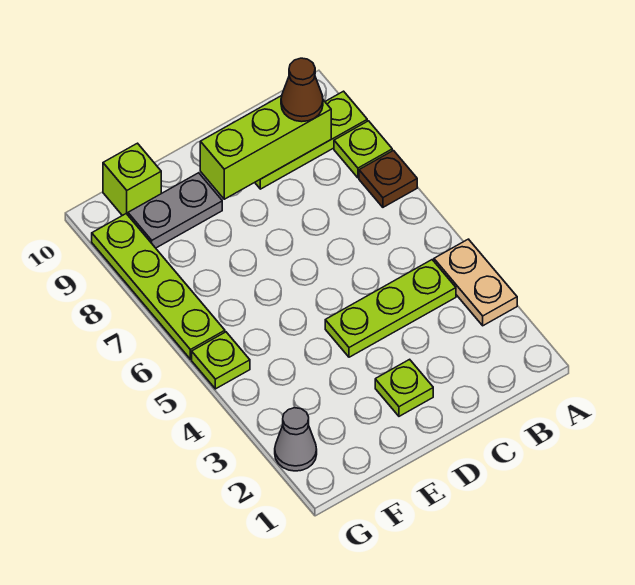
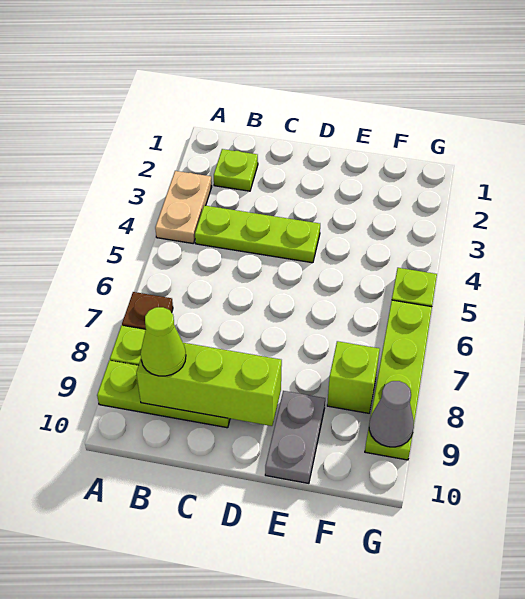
brown 1x1 cone [281,58,323,122] -> lime 1x1 cone [141,307,186,376]
lime 1x1 plate [375,359,433,416] -> lime 1x1 plate moved to [214,149,258,191]
grey 1x2 plate [128,173,222,248] -> grey 1x2 plate turned to [265,391,325,483]
lime 1x1 brick [103,143,161,216] -> lime 1x1 brick moved to [327,341,380,413]
grey 1x1 cone [275,408,317,471] -> grey 1x1 cone moved to [369,381,414,447]

